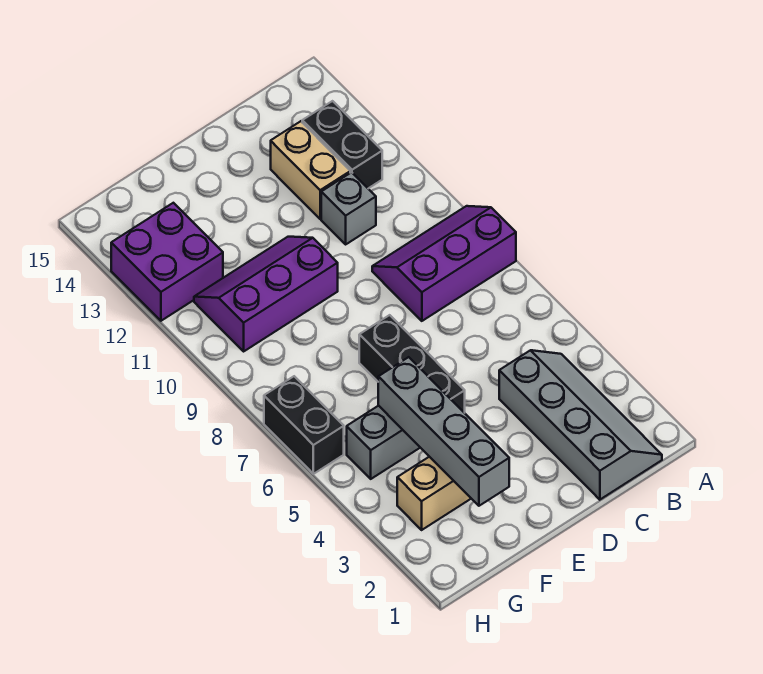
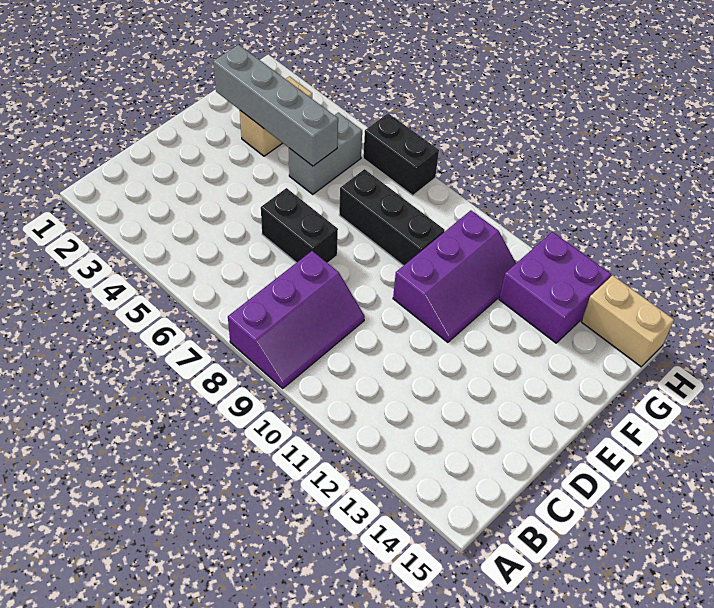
grey 2x4 slope [499,350,662,500] -> none
black 1x2 brick [302,101,382,188] -> black 1x2 brick moved to [261,188,338,263]
grey 1x1 brick [321,172,376,244] -> none
tan 1x2 brick [271,121,350,219] -> tan 1x2 brick moved to [582,275,674,367]
black 1x3 brick [359,315,465,413] -> black 1x3 brick moved to [339,169,445,266]

